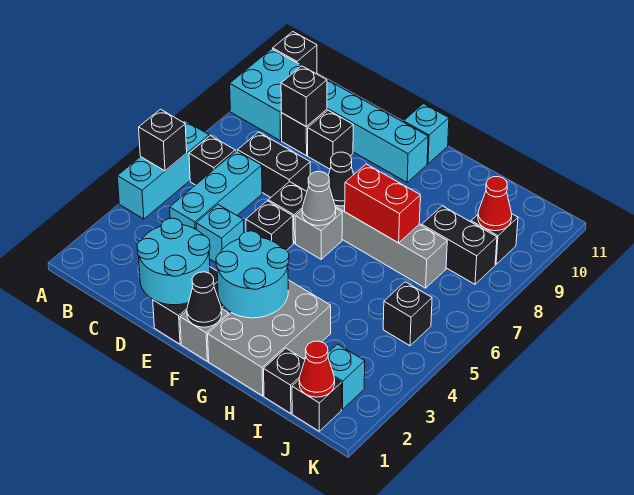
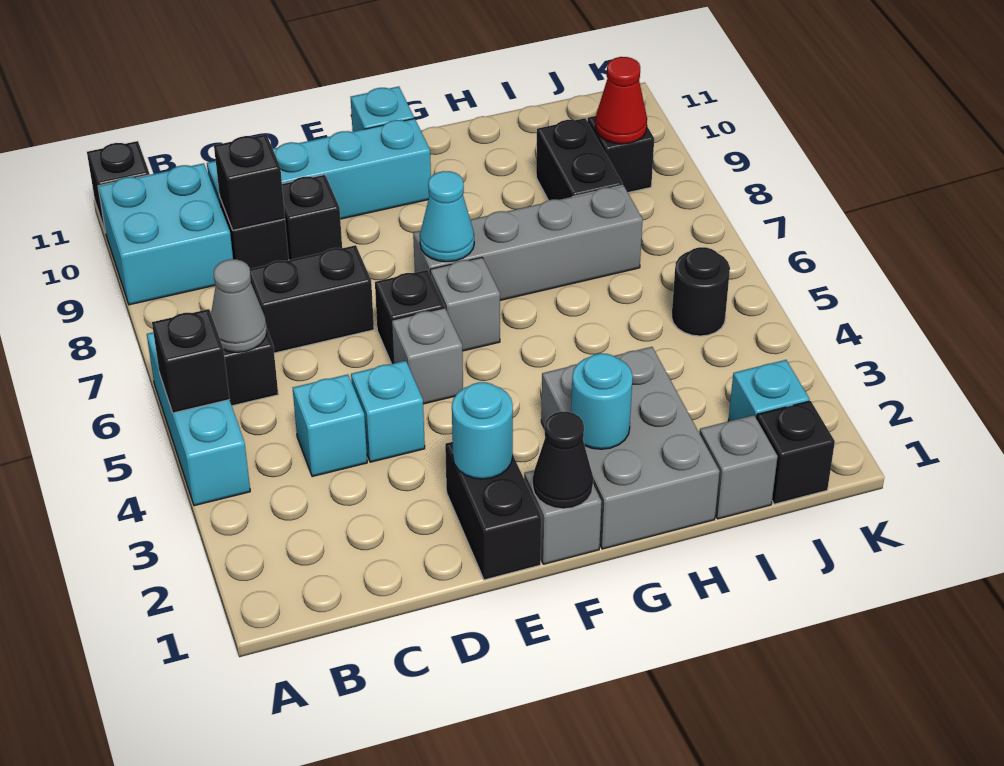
cyan 1x3 brick [170,151,262,229] -> cyan 1x1 brick [293,374,367,477]
cyan 2x2 round brick [137,218,210,305] -> cyan 1x1 round brick [452,382,513,479]
black 1x1 brick [246,201,293,251] -> grey 1x1 brick [392,308,463,404]
cyan 2x2 round brick [216,231,289,318] -> cyan 1x1 round brick [571,353,633,449]
grey 1x1 cone [302,171,336,226] -> grey 1x1 cone moved to [211,259,267,352]
black 1x1 cone [328,152,354,206] -> cyan 1x1 cone [420,171,474,262]
red 1x2 brick [345,164,420,243] -> none
black 1x1 brick [264,348,305,413] -> grey 1x1 brick [699,415,778,519]
black 1x2 brick [422,206,497,284] -> black 1x2 brick turned to [536,118,623,200]
red 1x1 cone [299,341,335,397] -> none
black 1x1 brick [383,282,432,346] -> black 1x1 round brick [672,247,730,336]

